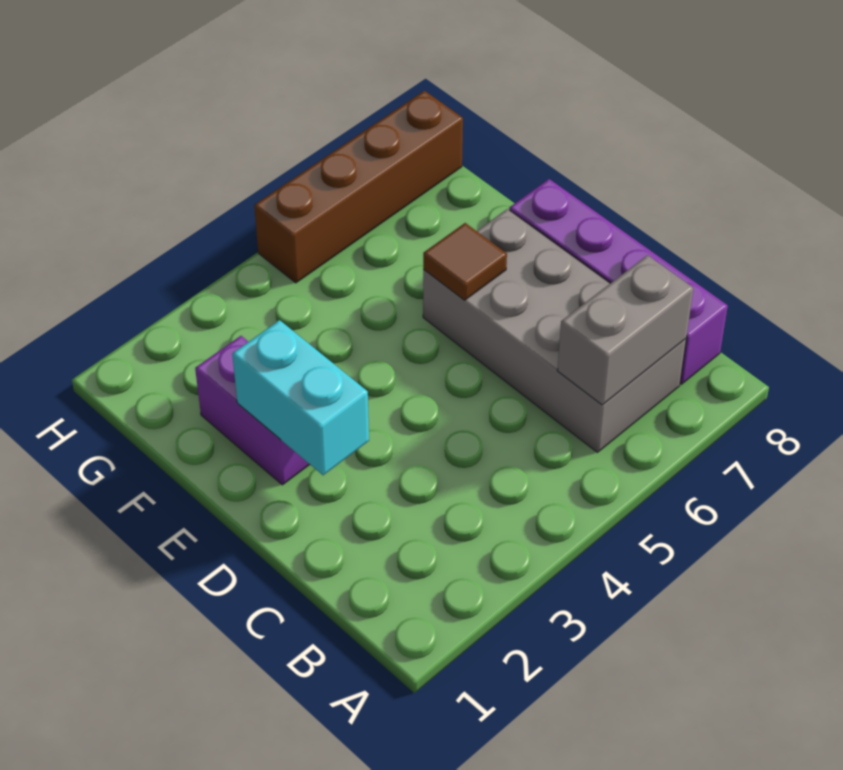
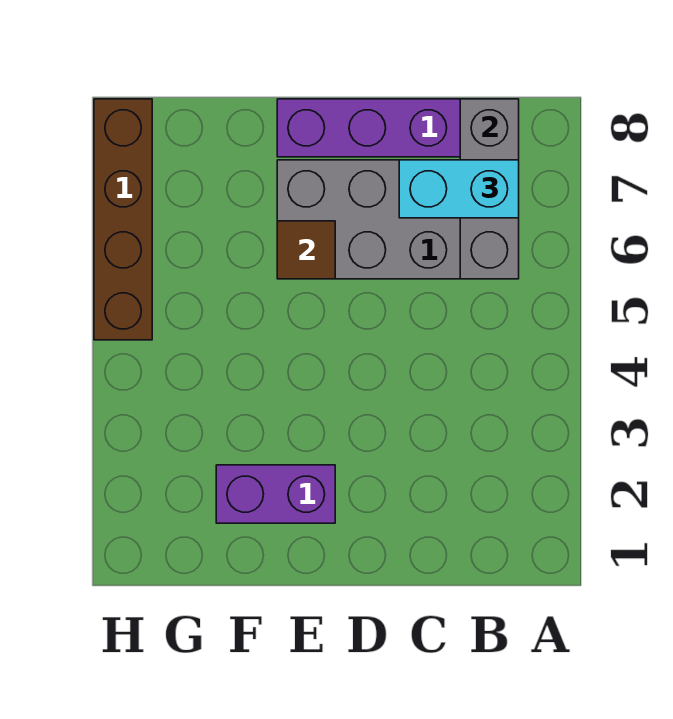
grey 1x2 brick [557,255,693,405] -> grey 1x3 brick [460,99,519,279]
cyan 1x2 brick [232,320,369,475] -> cyan 1x2 brick moved to [399,160,519,218]

